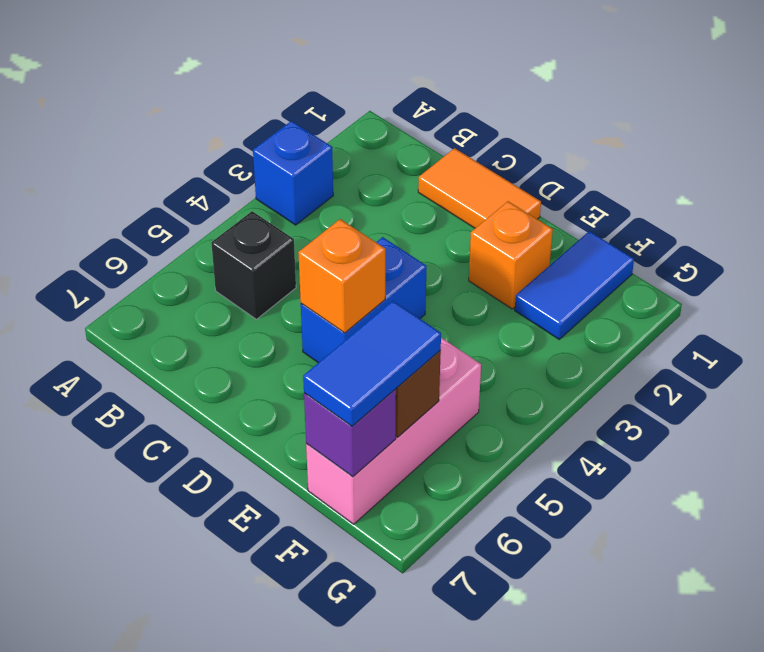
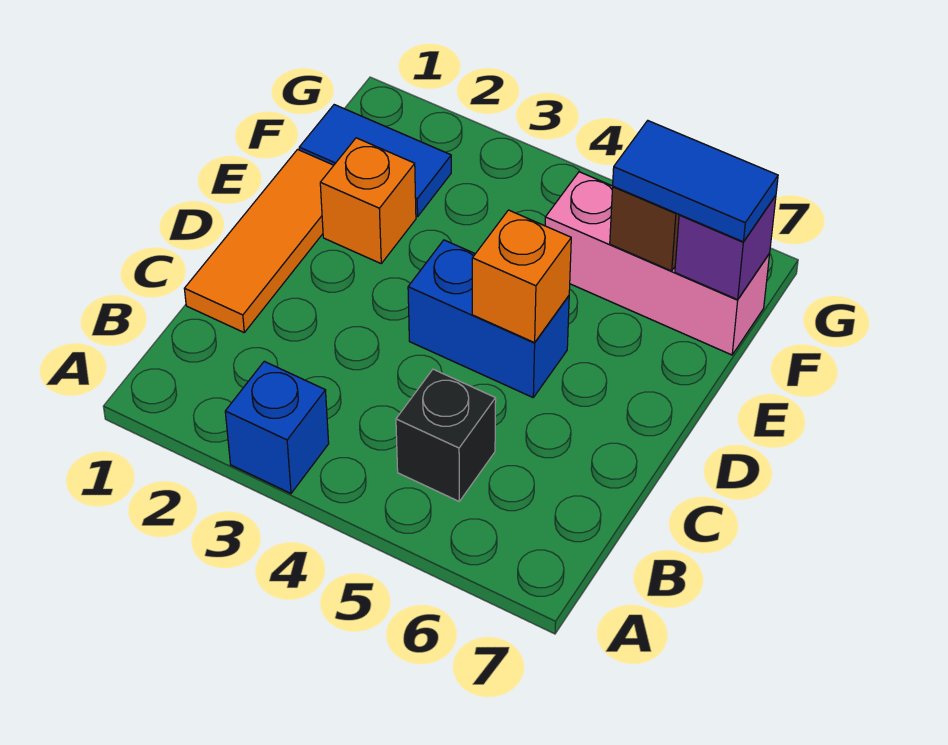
orange 1x2 tile [418,148,541,228] -> orange 1x3 tile [184,149,334,332]

